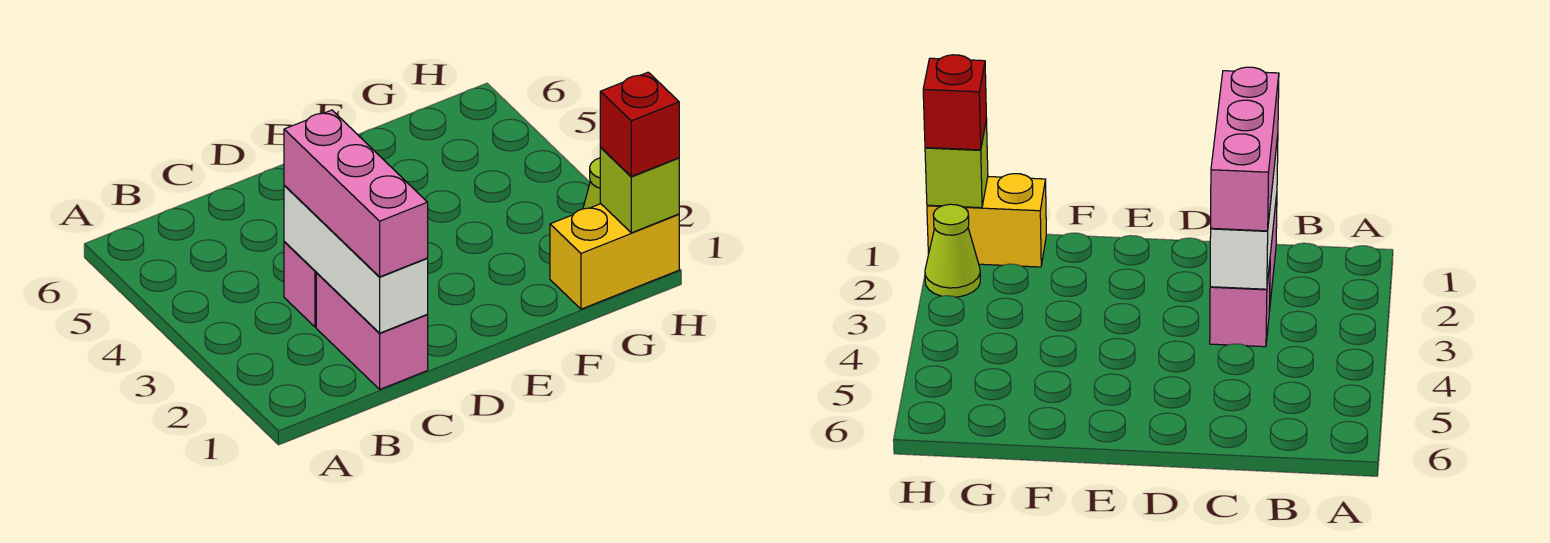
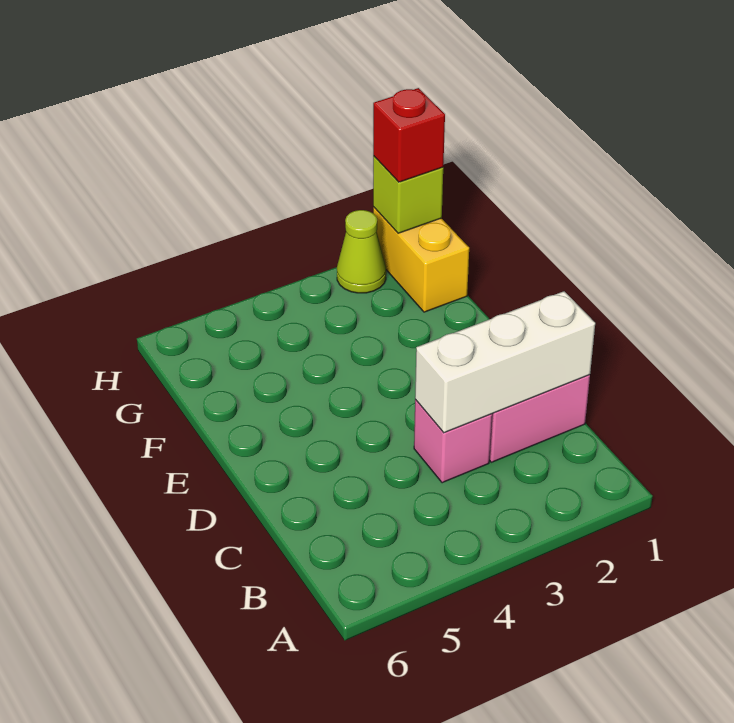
pink 1x3 brick [284,110,428,277] -> none

